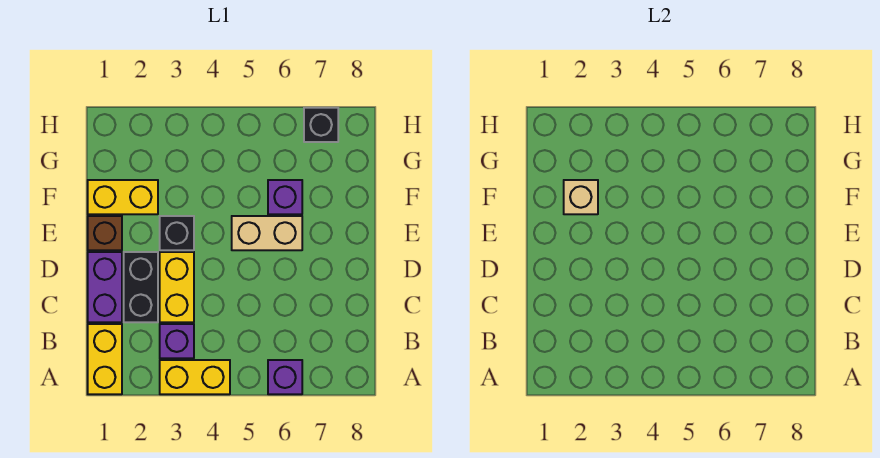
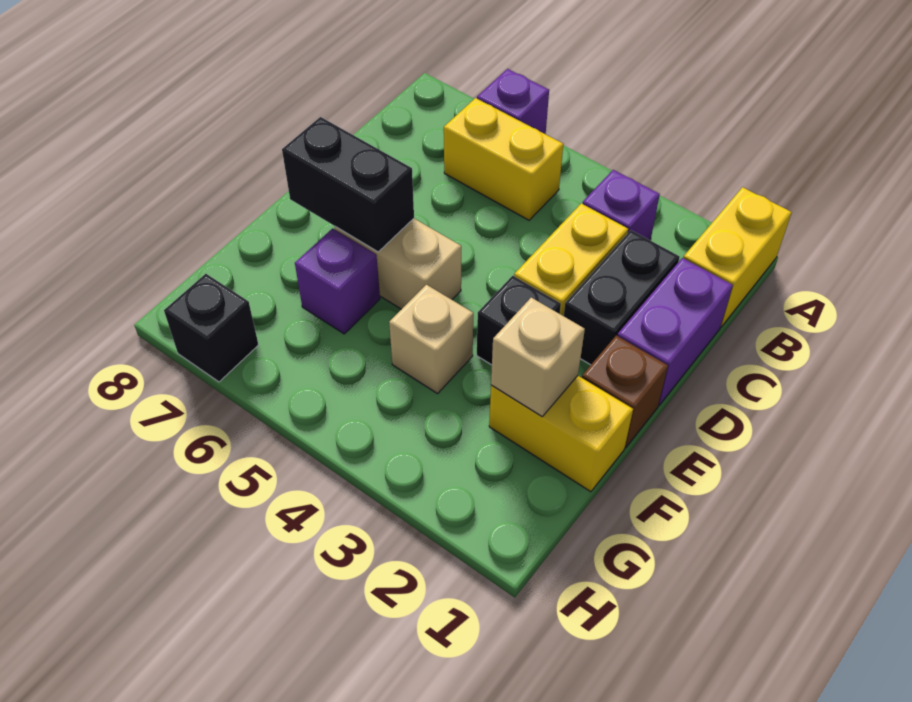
yellow 1x2 brick [160,360,230,394] -> yellow 1x2 brick moved to [444,98,563,220]
none -> black 1x2 brick [282,117,414,252]
none -> tan 1x1 brick [389,285,473,394]

